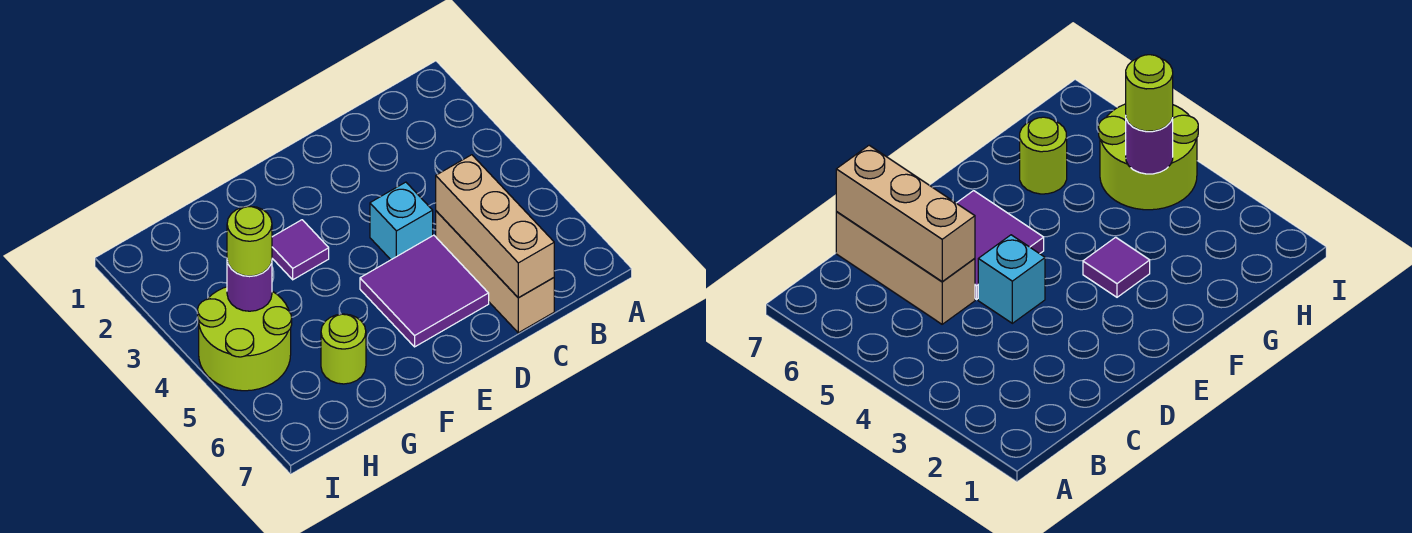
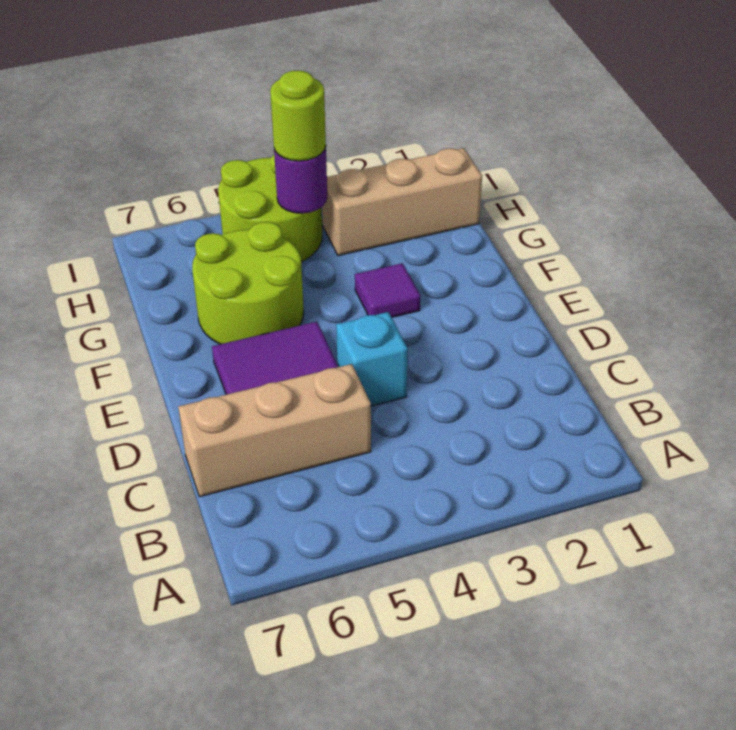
tan 1x3 brick [436,155,554,298] -> tan 1x3 brick moved to [322,148,482,256]
lime 1x1 round brick [321,314,366,384] -> lime 2x2 round brick [192,222,304,344]

